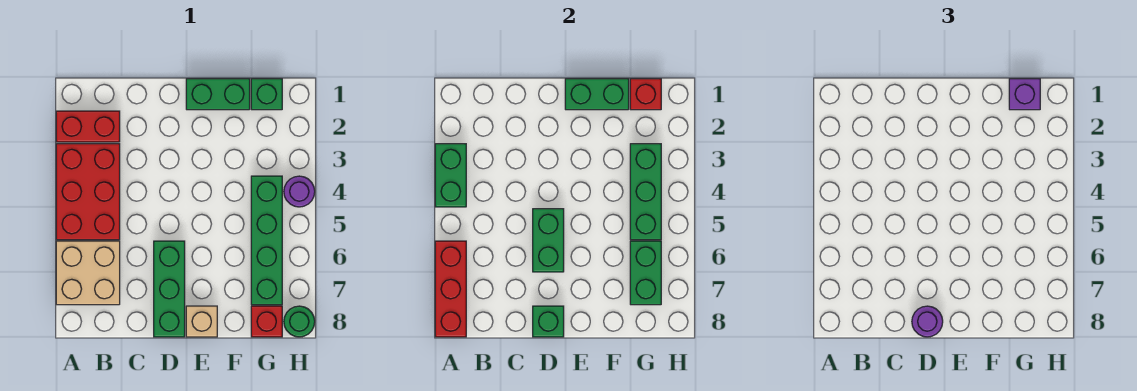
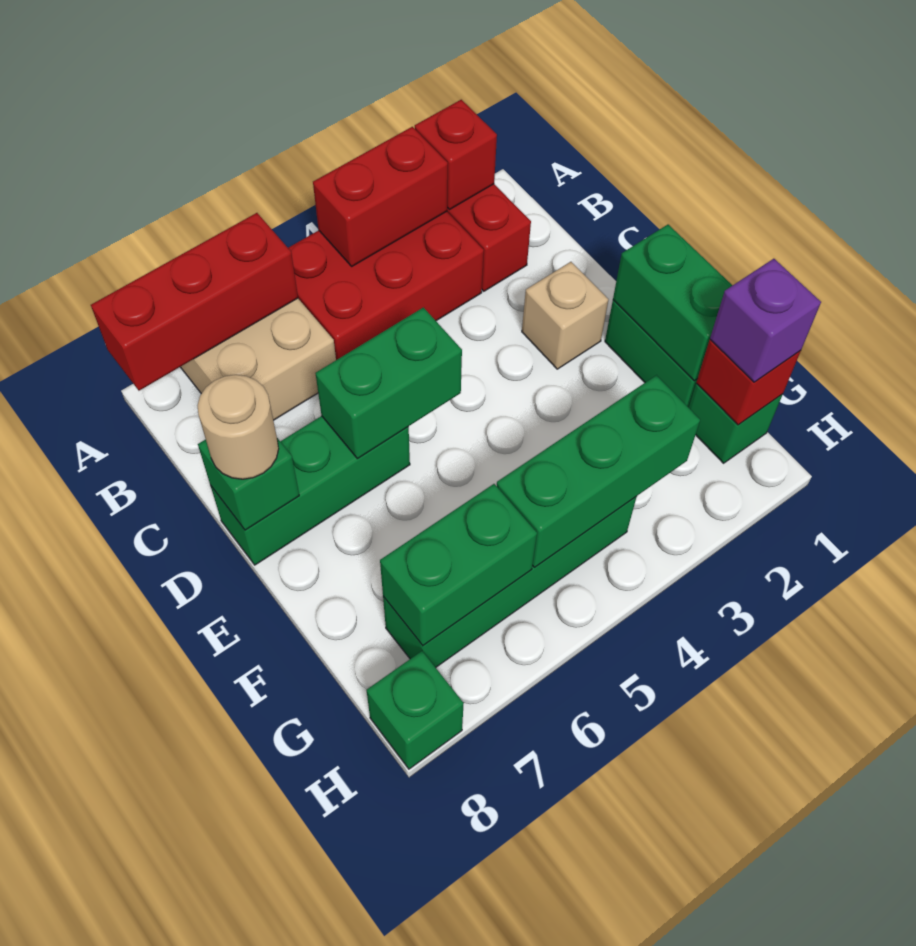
green 1x2 brick [435,144,466,207] -> red 1x2 brick [313,127,448,266]
purple 1x1 round brick [912,306,943,337] -> tan 1x1 round brick [198,375,279,479]
tan 1x1 brick [186,306,217,337] -> tan 1x1 brick moved to [522,262,608,369]
red 1x1 brick [251,306,282,337] -> red 1x1 brick moved to [415,100,497,210]
purple 1x1 round brick [284,176,315,207] -> none
green 1x1 round brick [284,306,315,337] -> green 1x1 brick [366,651,464,769]

